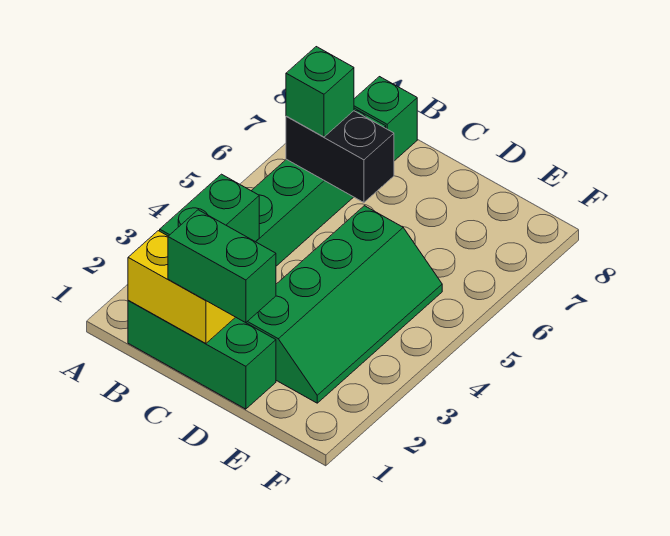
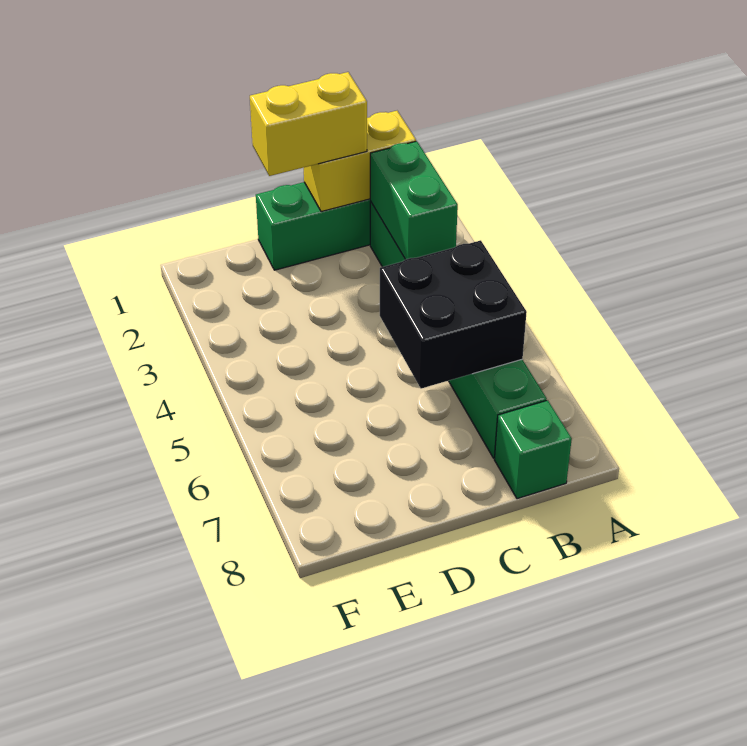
black 1x2 brick [286,111,394,202] -> black 2x2 brick [380,240,527,389]
green 1x1 brick [286,47,354,137] -> none
green 1x2 brick [168,210,276,323] -> yellow 1x2 brick [250,72,367,176]
green 2x4 slope [246,206,442,403] -> none

